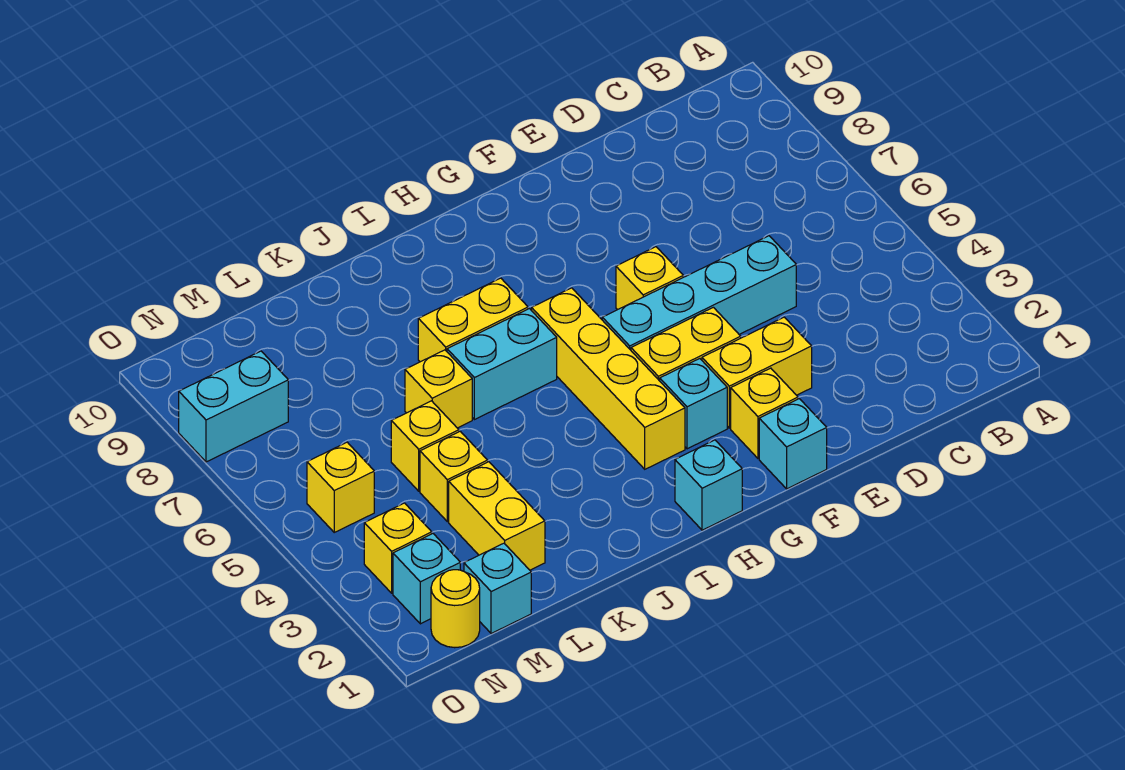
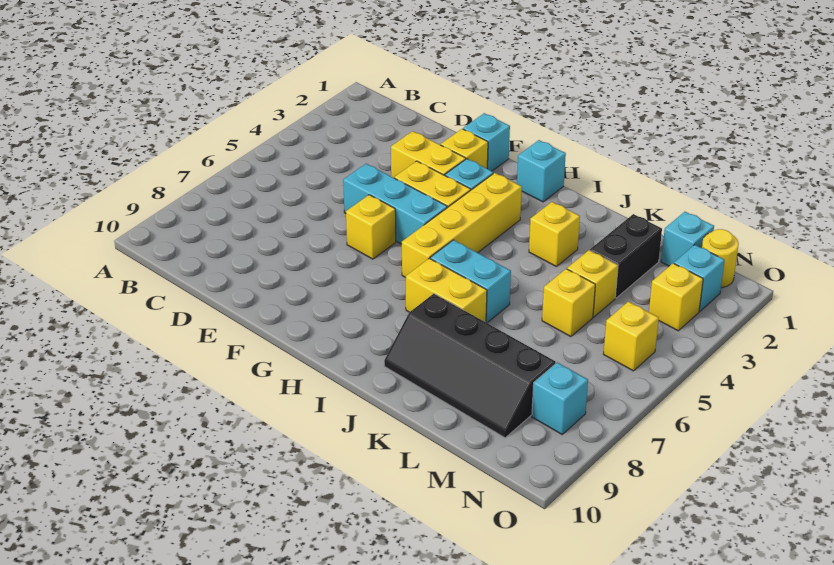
cyan 1x4 brick [602,236,796,350] -> cyan 1x3 brick [343,164,447,244]
none -> black 2x4 slope [384,294,556,438]
yellow 1x1 brick [405,350,472,428] -> yellow 1x1 brick moved to [529,202,580,267]
yellow 1x2 brick [449,462,545,570] -> black 1x2 brick [590,214,662,298]
cyan 1x2 brick [179,351,288,462] -> cyan 1x1 brick [532,362,588,434]

